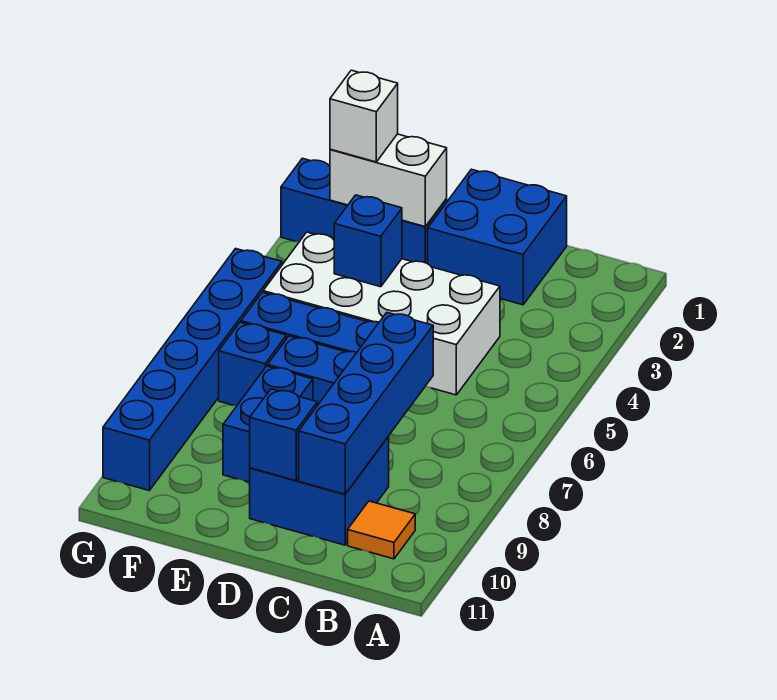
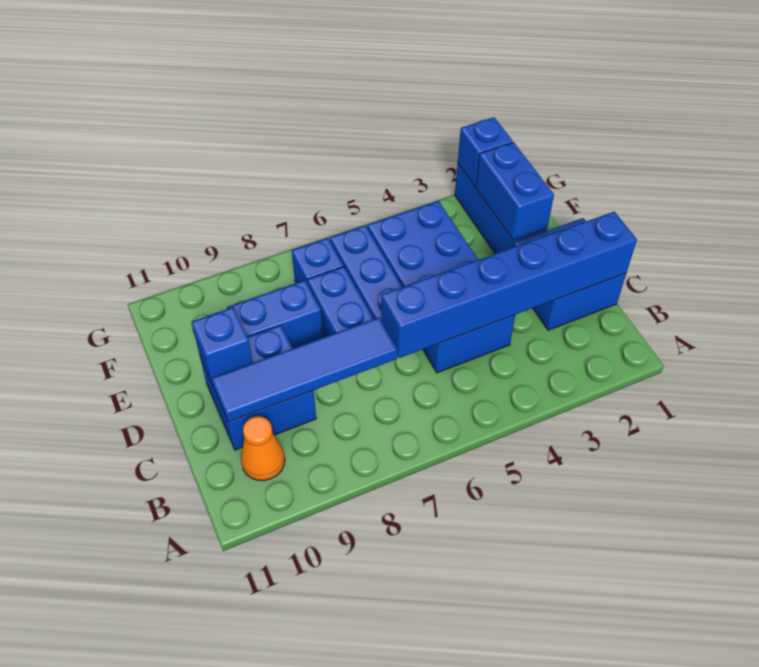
orange 1x1 tile [348,501,415,559] -> orange 1x1 cone [241,416,285,481]
white 2x4 brick [263,232,500,395] -> blue 2x4 brick [367,201,515,373]
blue 1x4 brick [299,313,433,494] -> blue 1x4 tile [212,318,397,422]
white 1x2 brick [330,134,447,227] -> blue 1x2 brick [476,142,554,241]
blue 1x1 brick [334,195,402,287] -> blue 1x1 brick moved to [458,117,513,187]
white 1x1 brick [330,70,398,162] -> none
blue 1x6 brick [103,249,282,491] -> blue 1x6 brick moved to [381,212,637,358]

